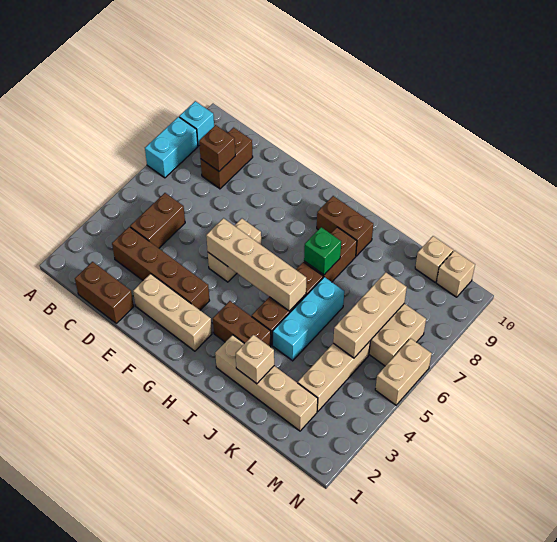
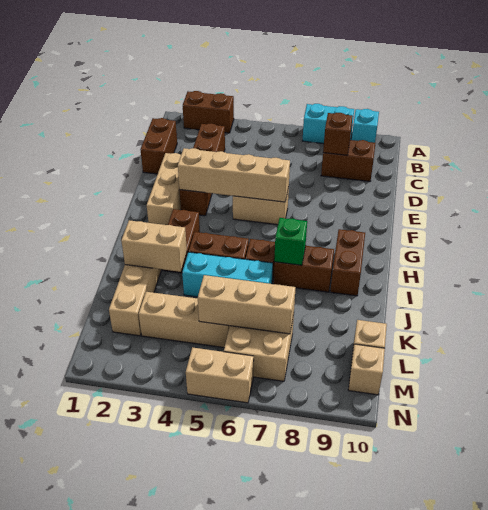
brown 1x2 brick [130,193,185,248] -> brown 1x2 brick moved to [183,91,234,133]
tan 1x4 brick [206,218,306,311] -> tan 1x4 brick turned to [178,148,290,202]
tan 1x1 brick [236,335,274,384] -> tan 1x2 brick [121,220,187,272]

